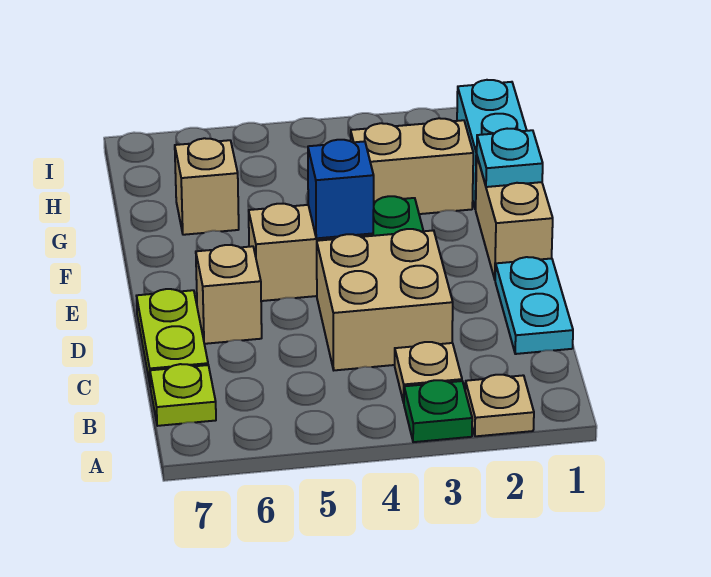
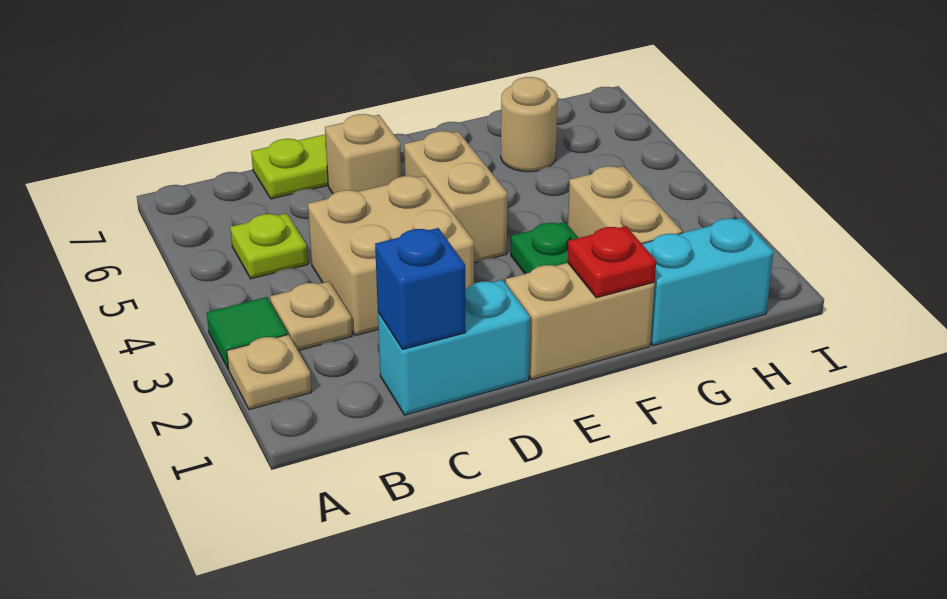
green 1x1 plate [404,380,472,442] -> green 1x1 tile [207,297,288,369]
lime 1x1 plate [150,364,216,426] -> lime 1x1 plate moved to [230,213,308,279]
cyan 1x2 plate [495,257,573,354] -> cyan 1x2 brick [378,280,530,415]
blue 1x1 brick [308,140,374,238] -> blue 1x1 brick moved to [375,228,465,350]
cyan 1x1 plate [477,129,543,187] -> red 1x1 plate [567,226,656,298]
tan 1x1 brick [175,138,239,235] -> tan 1x1 round brick [501,77,558,172]

